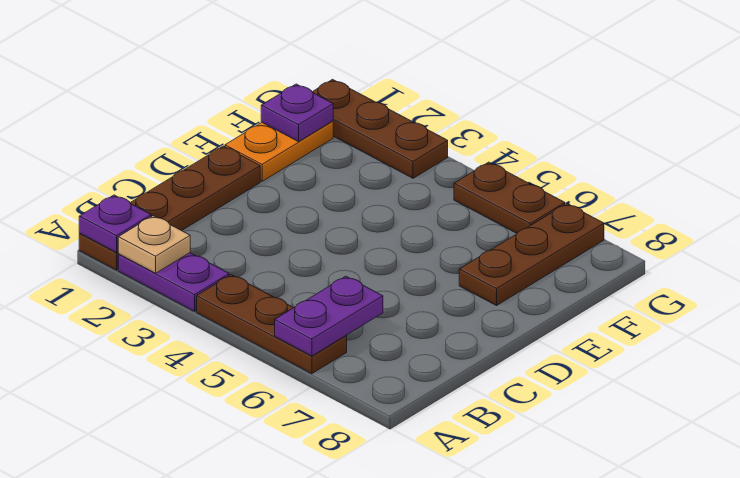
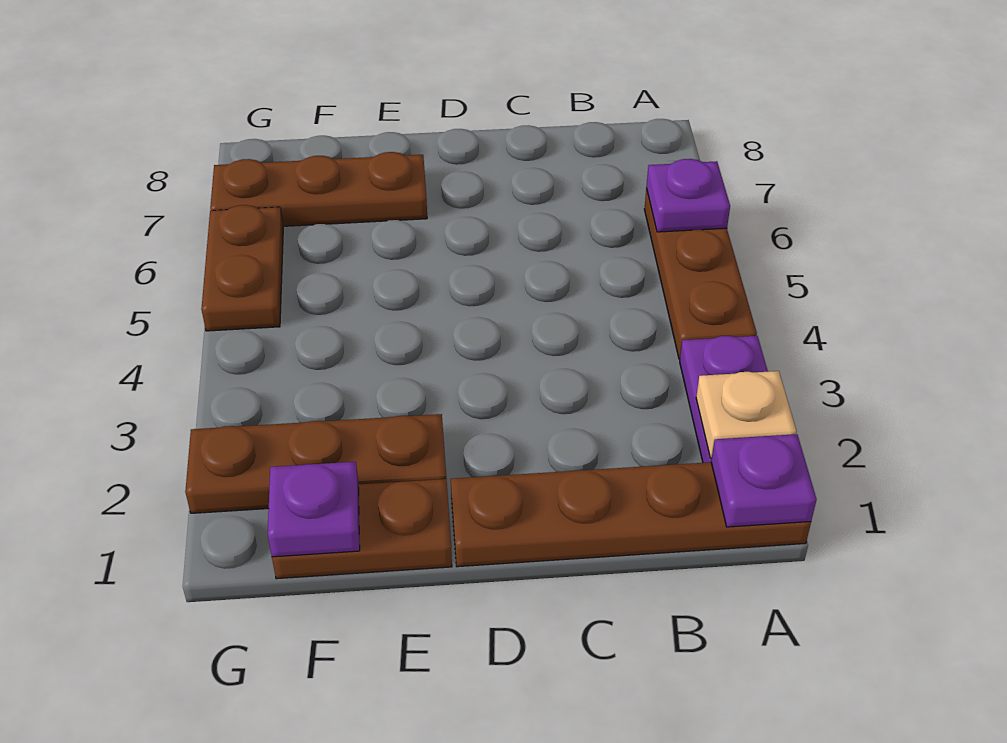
purple 1x2 plate [275,276,383,356] -> purple 1x1 plate [646,159,730,232]
orange 1x2 plate [225,121,333,181] -> brown 1x2 plate [272,479,452,579]
brown 1x3 plate [313,79,448,178] -> brown 1x3 plate turned to [185,414,446,513]

